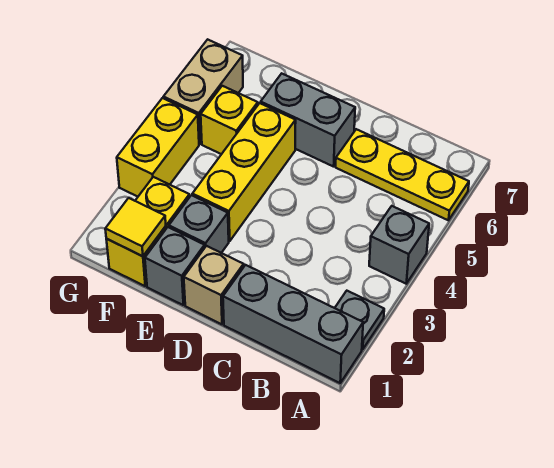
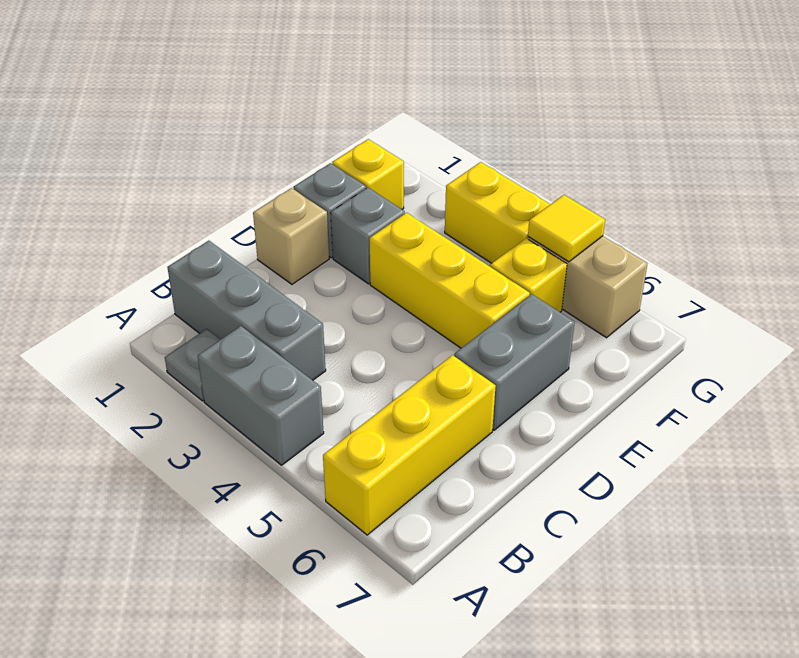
grey 1x3 brick [223,265,363,383] -> grey 1x3 brick turned to [167,241,326,380]
grey 1x1 brick [369,206,429,284] -> grey 1x2 brick [198,326,324,465]
yellow 1x3 plate [336,129,469,220] -> yellow 1x3 brick [323,355,496,535]
yellow 1x2 brick [106,177,190,286] -> yellow 1x1 brick [332,139,404,210]
yellow 1x1 tile [105,198,166,256] -> yellow 1x1 tile moved to [528,195,605,262]

